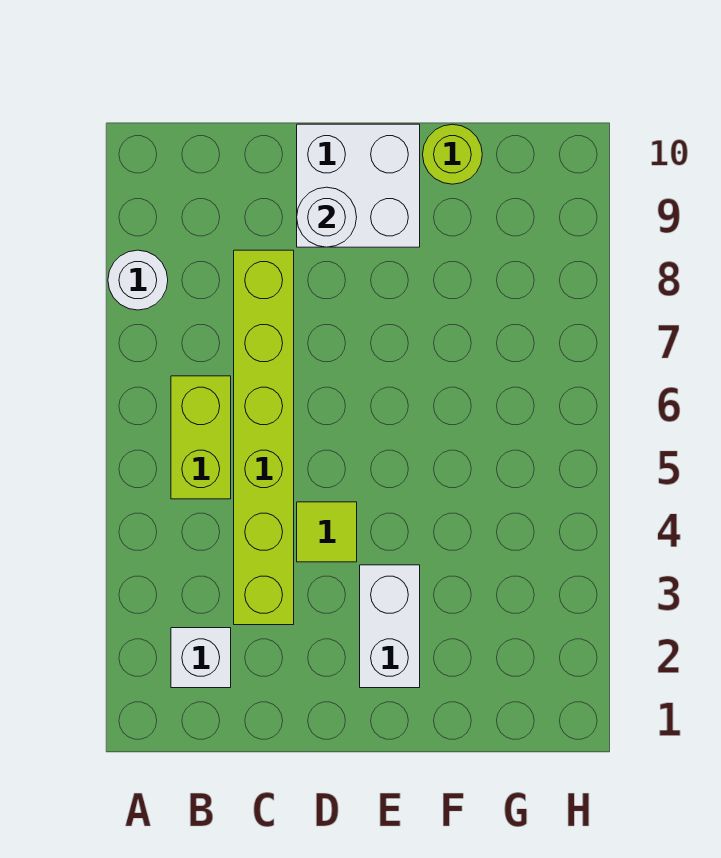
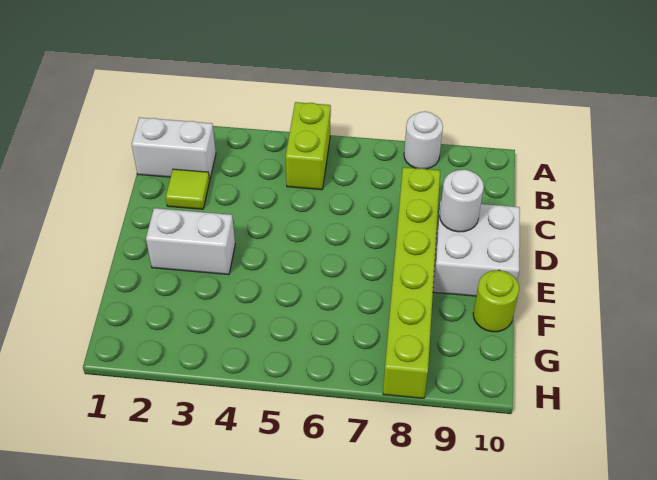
white 1x1 brick [171,628,231,688] -> white 1x2 brick [132,117,216,180]
lime 1x2 brick [171,376,231,499] -> lime 1x2 brick turned to [285,102,331,190]
lime 1x6 brick [234,250,294,625] -> lime 1x6 brick turned to [383,167,440,398]
lime 1x1 tile [297,502,357,562] -> lime 1x1 tile moved to [166,169,210,209]

